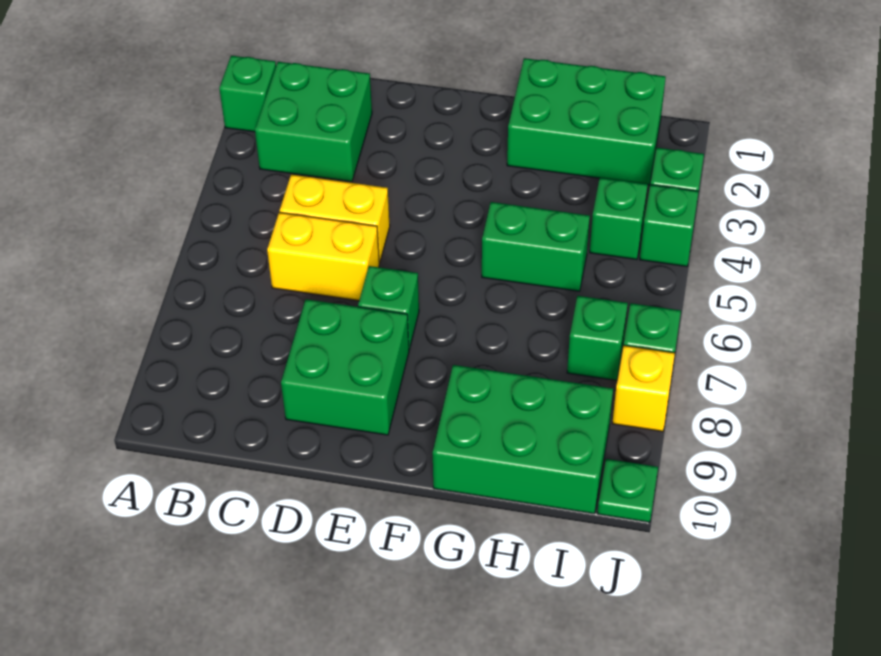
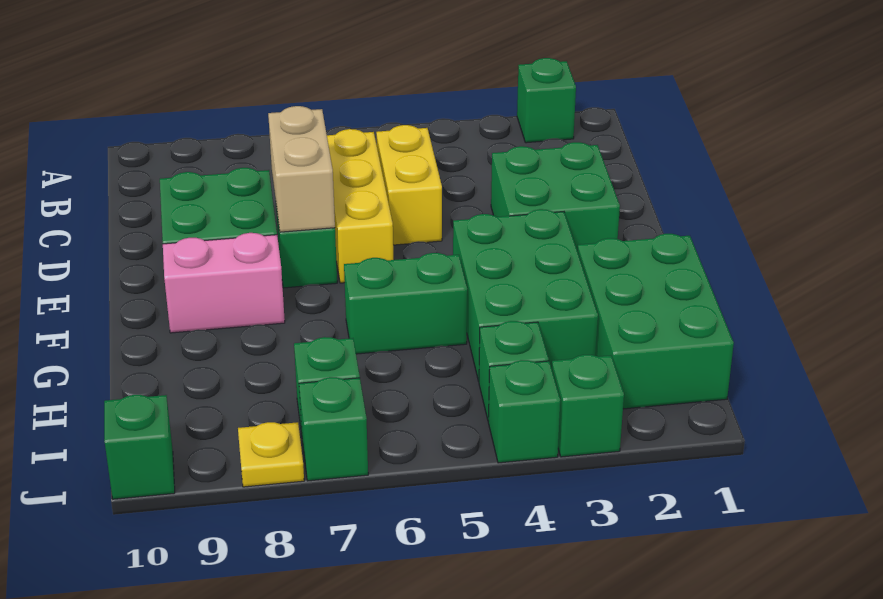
green 2x2 brick [255,62,372,182] -> green 2x2 brick moved to [491,142,620,252]
yellow 1x2 brick [267,212,379,301] -> yellow 1x3 brick [327,129,393,283]
none -> tan 1x2 brick [268,106,335,232]
none -> pink 1x2 brick [163,233,285,333]
green 1x2 brick [482,202,590,291] -> green 1x2 brick turned to [344,253,467,354]
green 2x3 brick [433,365,613,514] -> green 2x3 brick moved to [453,209,598,381]
yellow 1x1 brick [612,345,675,431] -> yellow 1x1 plate [238,422,304,487]
green 1x1 plate [597,459,658,522] -> green 1x1 brick [104,395,175,499]

